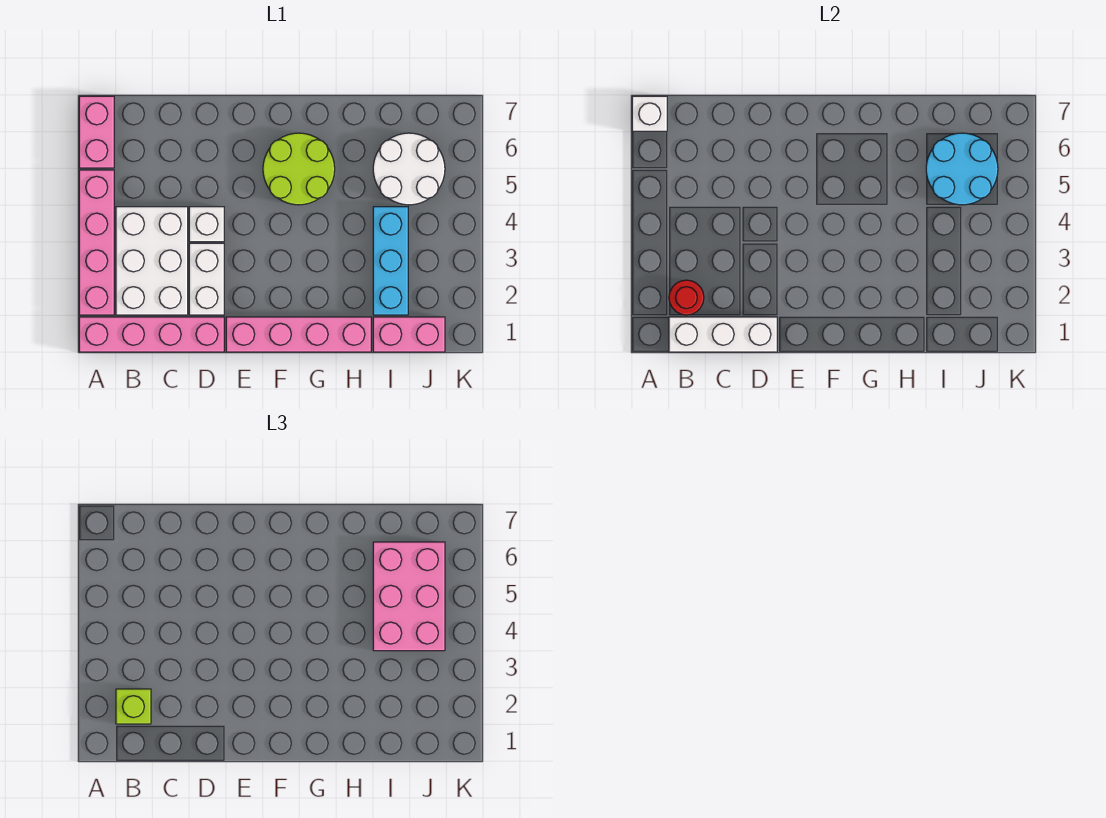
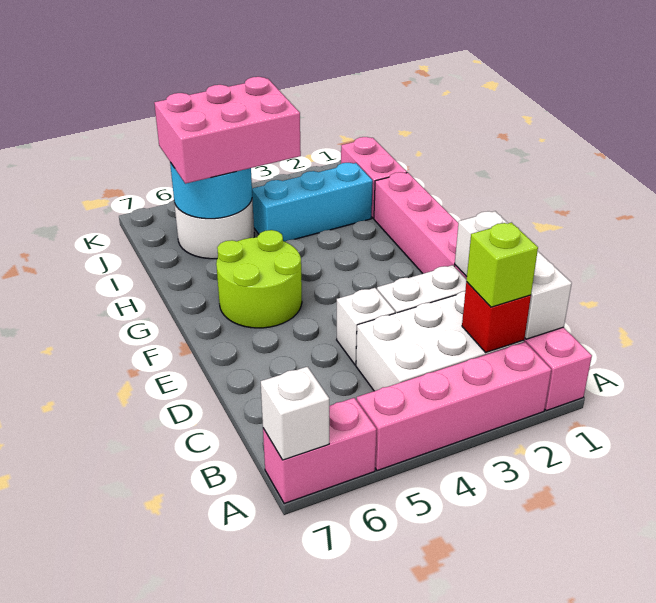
red 1x1 round brick [669,280,704,315] -> red 1x1 brick [462,282,531,352]

